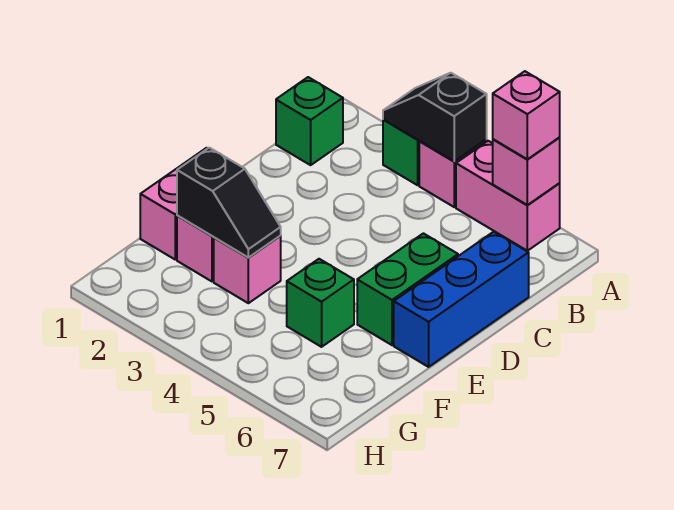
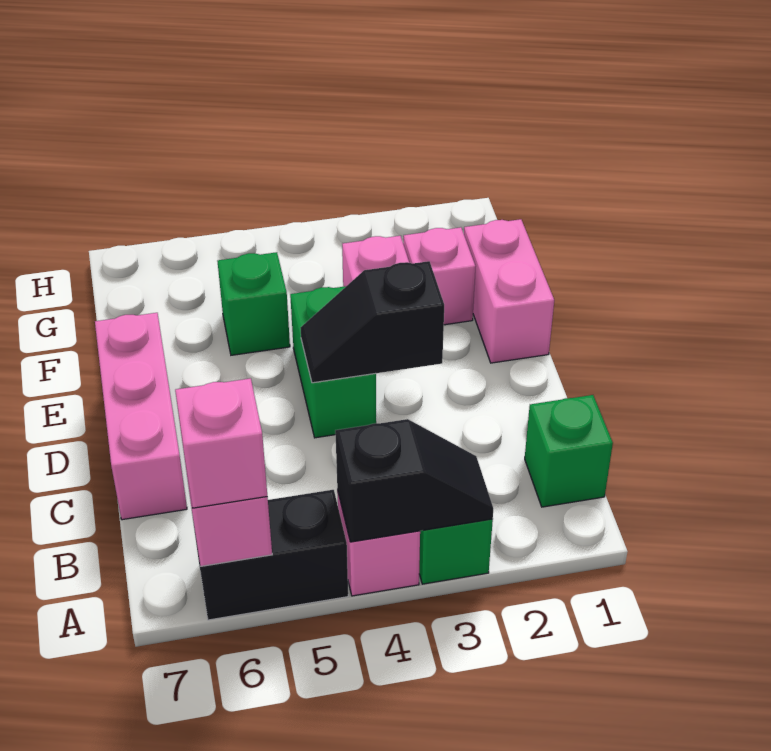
pink 1x2 brick [456,141,560,251] -> black 1x2 brick [193,490,348,620]
blue 1x3 brick [394,232,529,367] -> pink 1x3 brick [95,313,187,520]
green 1x2 brick [357,233,458,345] -> green 1x2 brick moved to [290,286,376,438]
black 1x2 slope [177,148,281,258] -> black 1x2 slope moved to [300,261,444,383]

